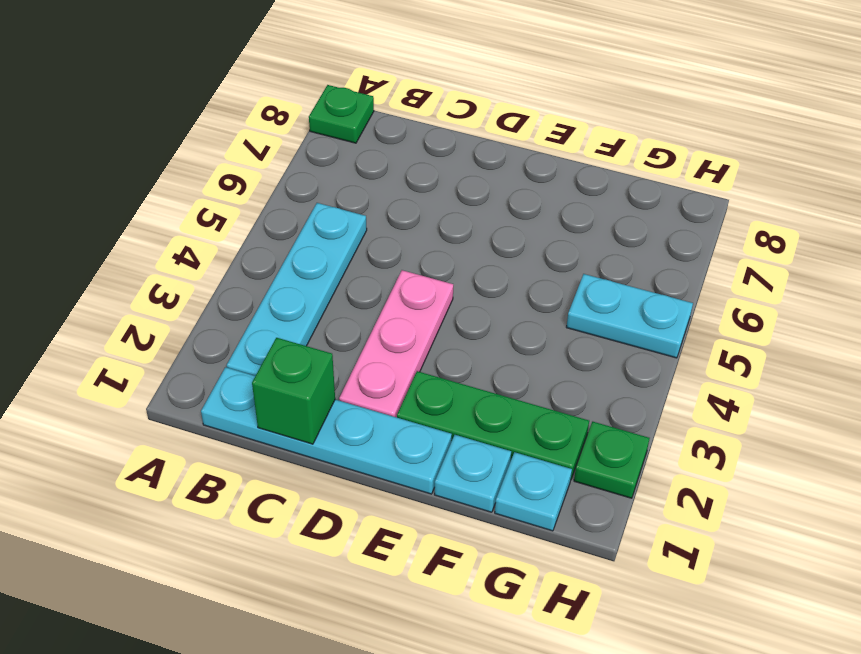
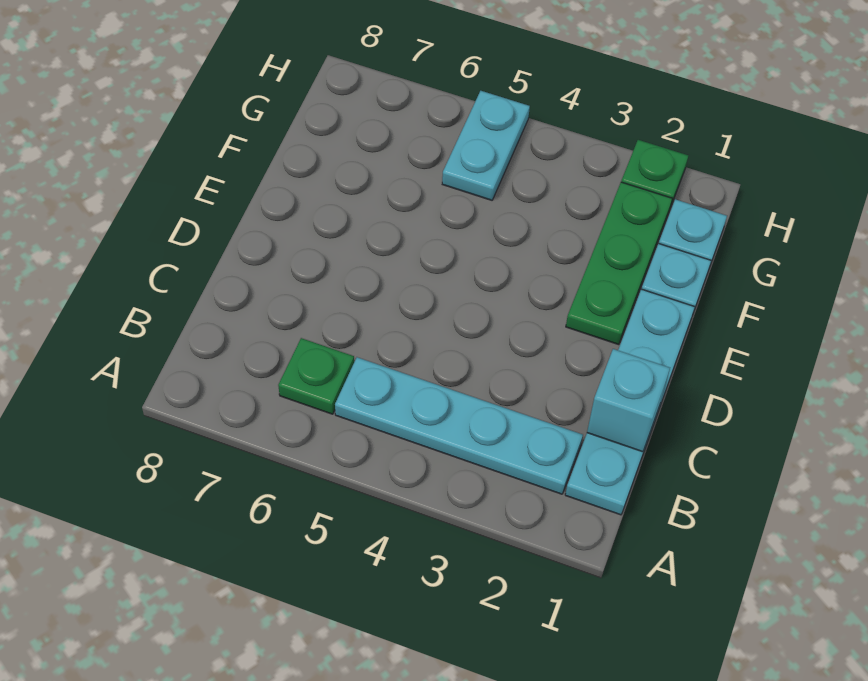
green 1x1 plate [309,85,374,143] -> green 1x1 plate moved to [278,338,354,414]
green 1x1 brick [252,338,335,444] -> cyan 1x1 brick [587,349,670,452]
pink 1x3 plate [339,270,453,417] -> none

